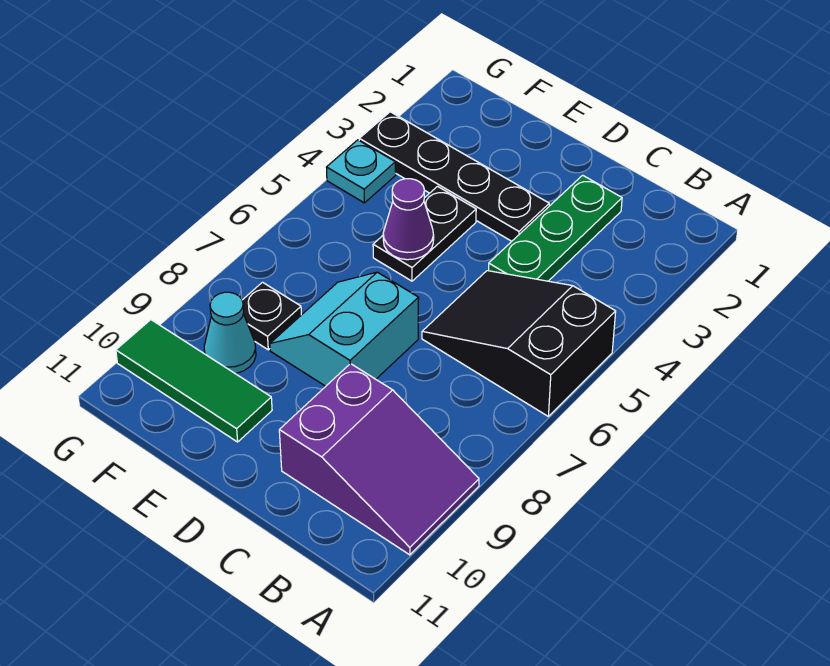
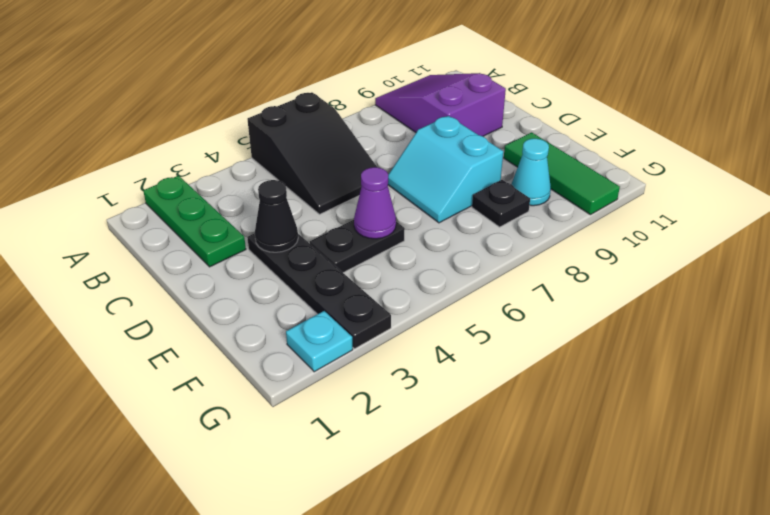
green 1x3 plate [488,175,622,281] -> green 1x3 plate turned to [143,176,246,267]
none -> black 1x1 cone [255,180,298,252]
cyan 2x2 slope [270,272,419,386] -> cyan 2x2 slope turned to [388,116,503,223]
cyan 1x1 plate [327,140,396,203] -> cyan 1x1 plate moved to [286,311,353,372]

